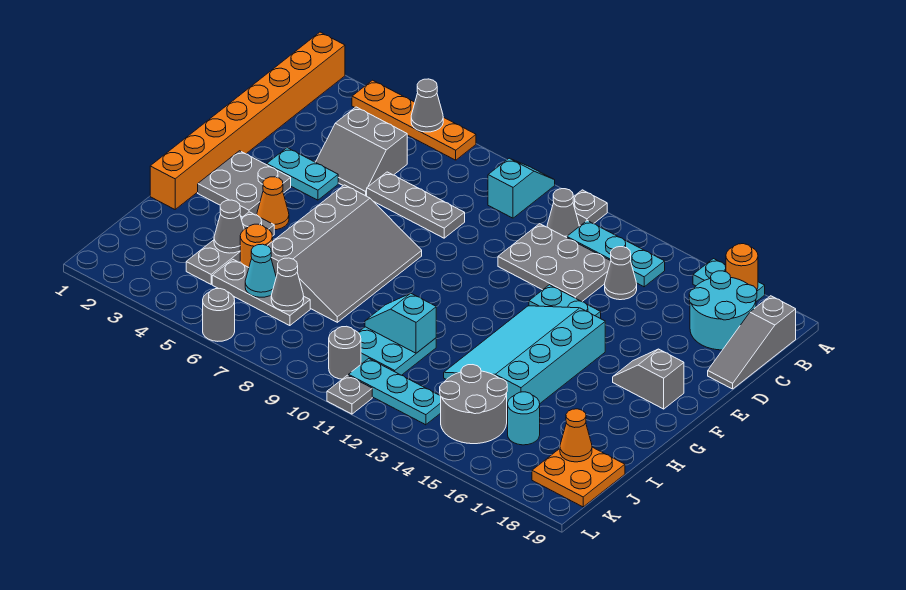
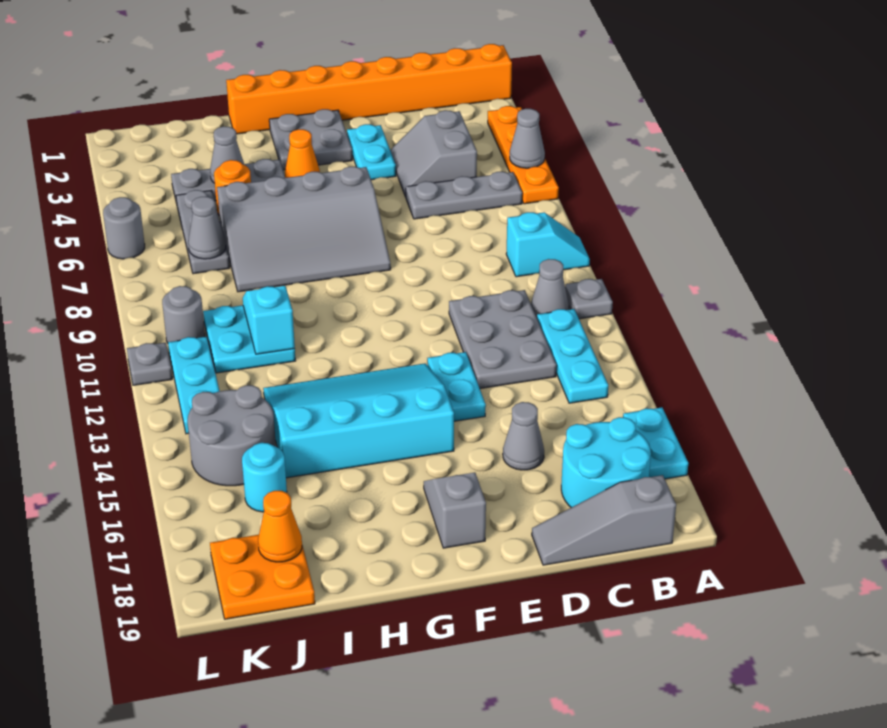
orange 1x1 round brick [726,244,758,290] -> none
grey 1x1 cone [605,247,637,300] -> grey 1x1 cone moved to [503,402,544,470]
grey 1x3 plate [367,172,465,238] -> grey 1x3 plate turned to [405,171,522,219]
cyan 1x1 cone [245,244,276,297] -> none

